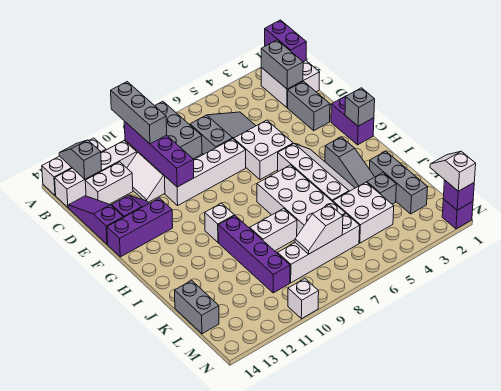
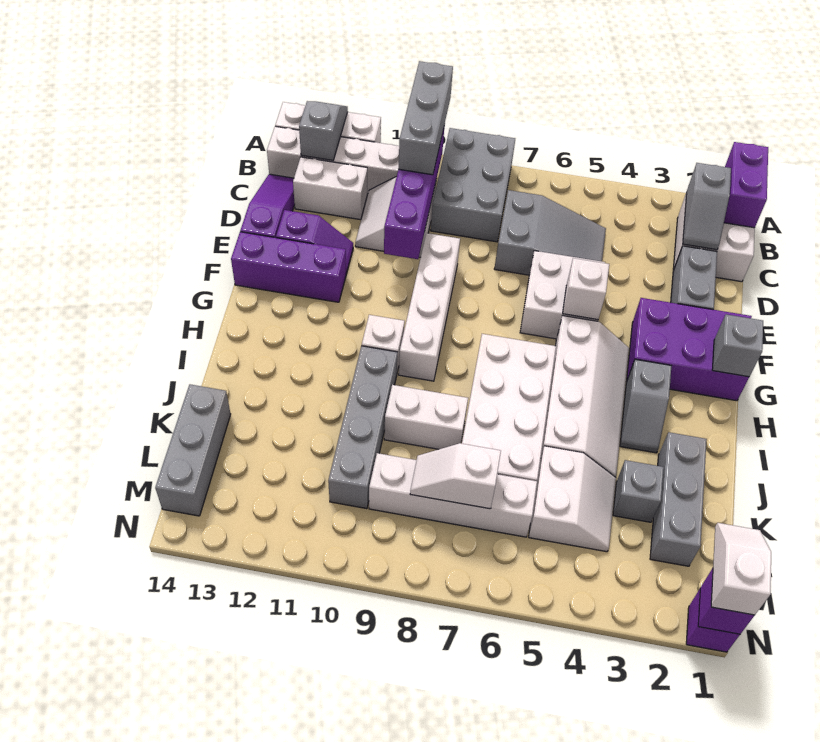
grey 1x2 brick [261,40,303,89] -> grey 1x2 slope [683,163,731,250]
white 1x4 brick [165,139,246,205] -> white 1x4 brick turned to [399,233,460,381]
purple 1x2 brick [331,96,374,145] -> purple 2x3 brick [626,298,752,401]
grey 1x3 slope [325,137,374,188] -> grey 1x2 slope [620,359,671,453]
purple 1x4 brick [218,216,290,293] -> grey 1x4 brick [328,346,398,509]
white 2x2 brick [333,182,394,243] -> white 2x2 slope [529,446,616,552]
grey 1x2 brick [175,281,219,334] -> grey 1x3 brick [155,384,231,516]
white 1x1 brick [288,279,319,319] -> white 1x1 brick moved to [563,258,609,320]

